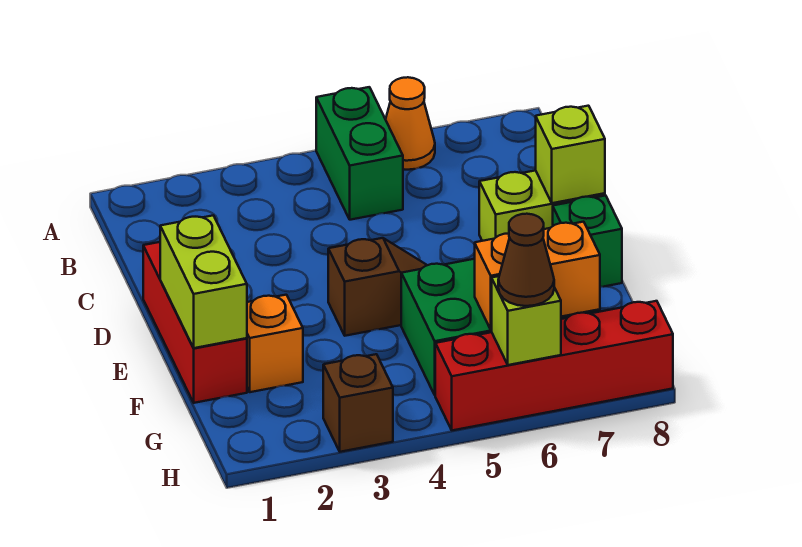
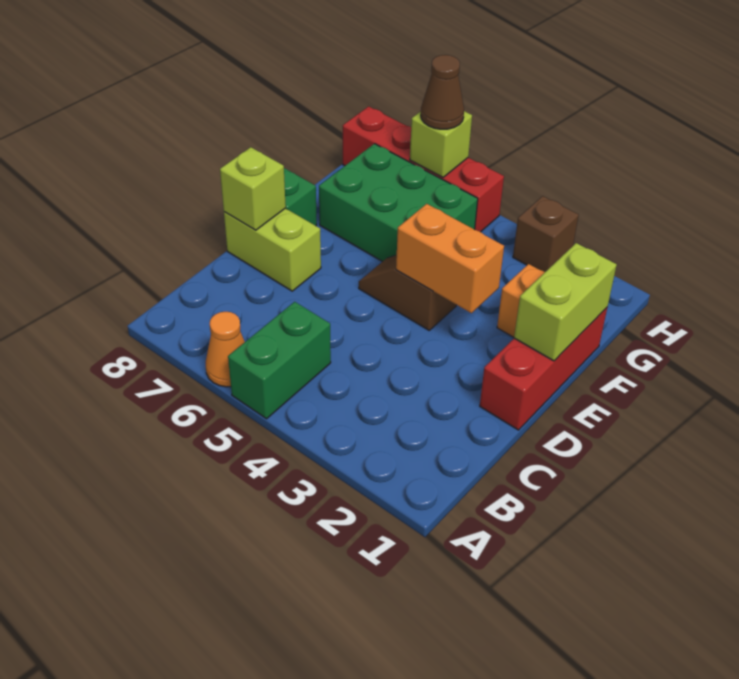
orange 1x2 brick [475,222,600,330] -> orange 1x2 brick moved to [396,204,504,313]

